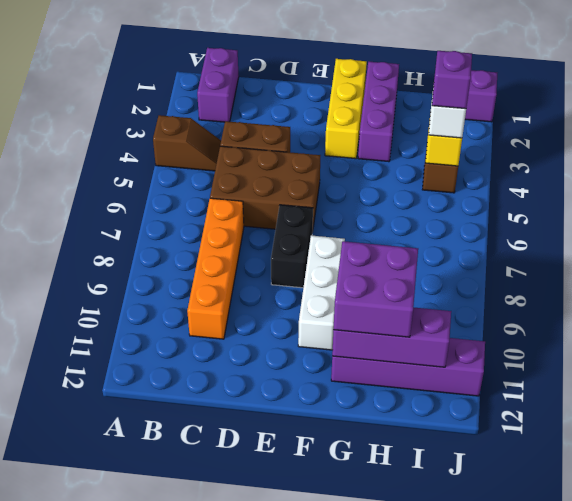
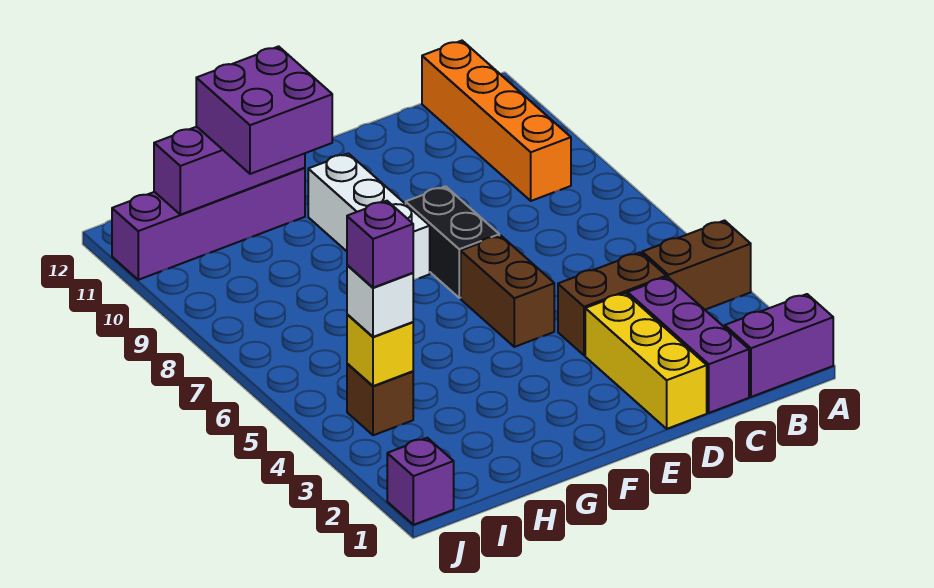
brown 1x2 slope [153,115,221,171] -> brown 1x2 brick [642,221,751,310]
purple 1x2 brick [197,48,239,122] -> purple 1x2 brick turned to [725,294,833,397]
brown 2x3 brick [210,146,320,229] -> brown 1x2 brick [461,235,554,347]
orange 1x4 brick [187,198,244,339] -> orange 1x4 brick moved to [422,41,571,201]
yellow 1x3 brick [325,59,367,159] -> yellow 1x3 brick moved to [585,293,707,429]
purple 1x3 brick [358,62,399,162] -> purple 1x3 brick moved to [628,277,749,413]

